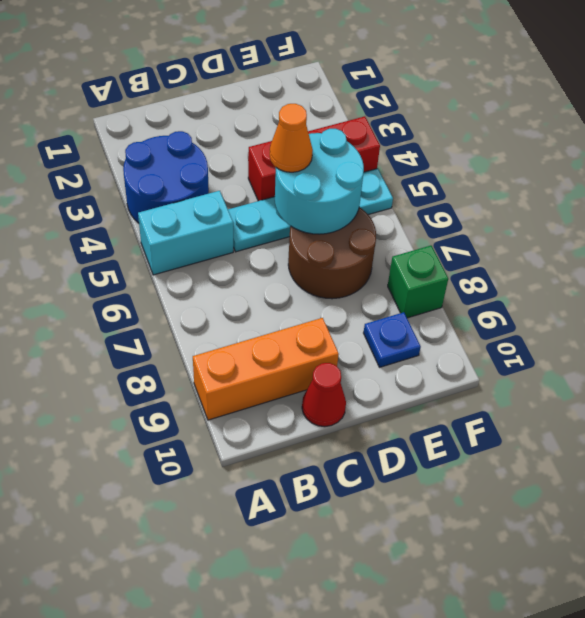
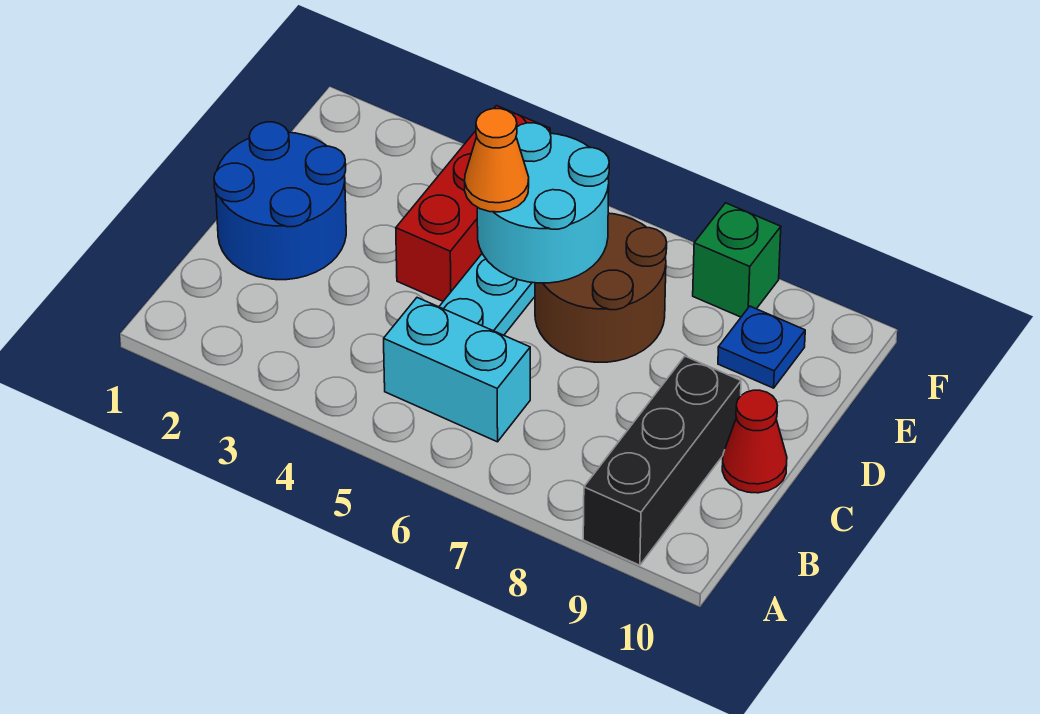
blue 2x2 round brick [123,131,209,223] -> blue 2x2 round brick moved to [214,122,346,280]
cyan 1x2 brick [138,191,233,275] -> cyan 1x2 brick turned to [384,298,530,442]
orange 1x3 brick [193,318,339,420] -> black 1x3 brick [583,356,741,565]

